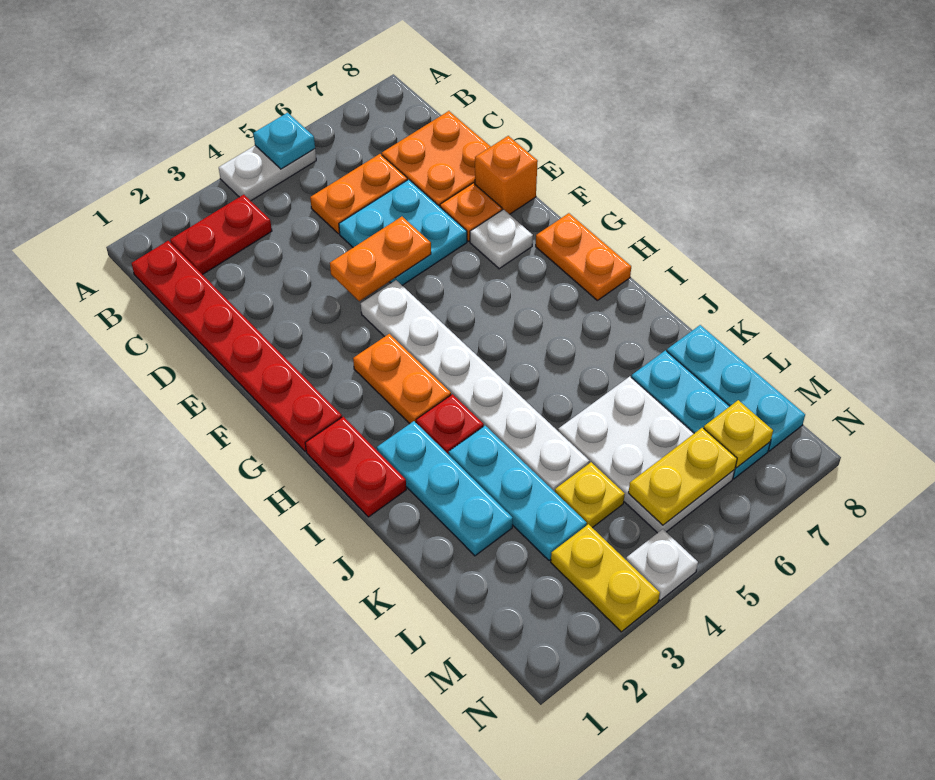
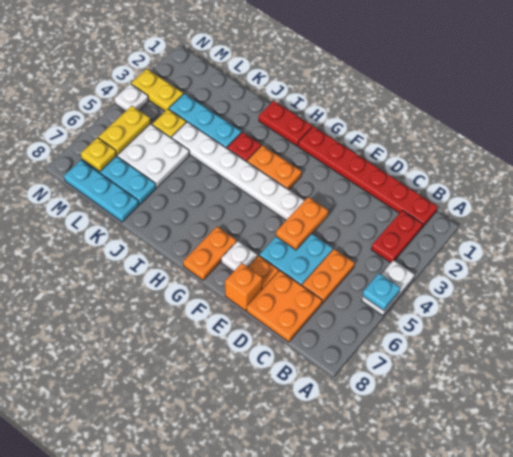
orange 1x2 plate [536,213,631,300] -> orange 1x2 plate turned to [183,227,237,280]
cyan 1x3 plate [377,421,513,556] -> none

